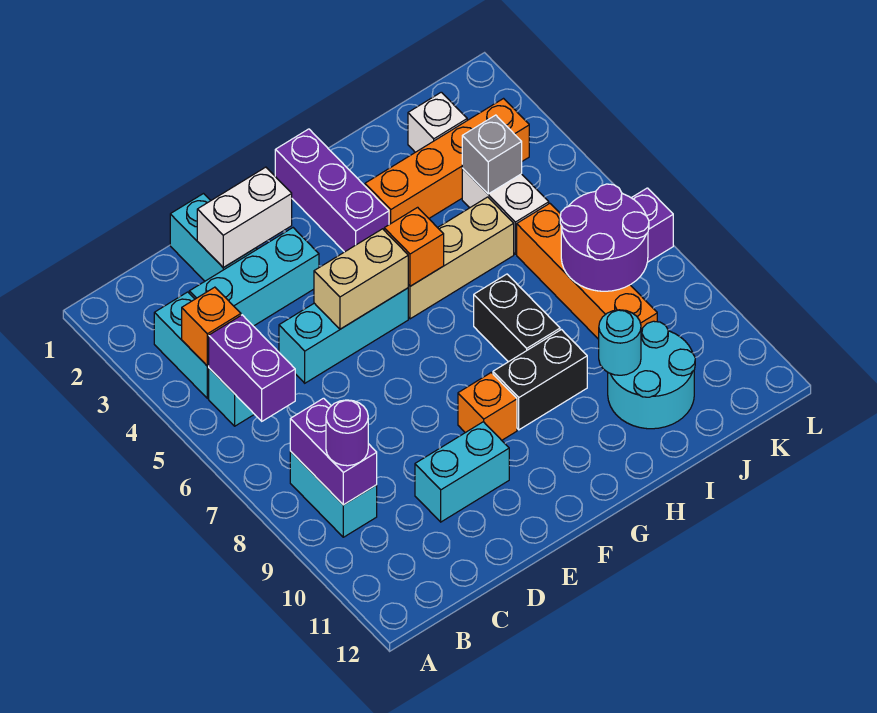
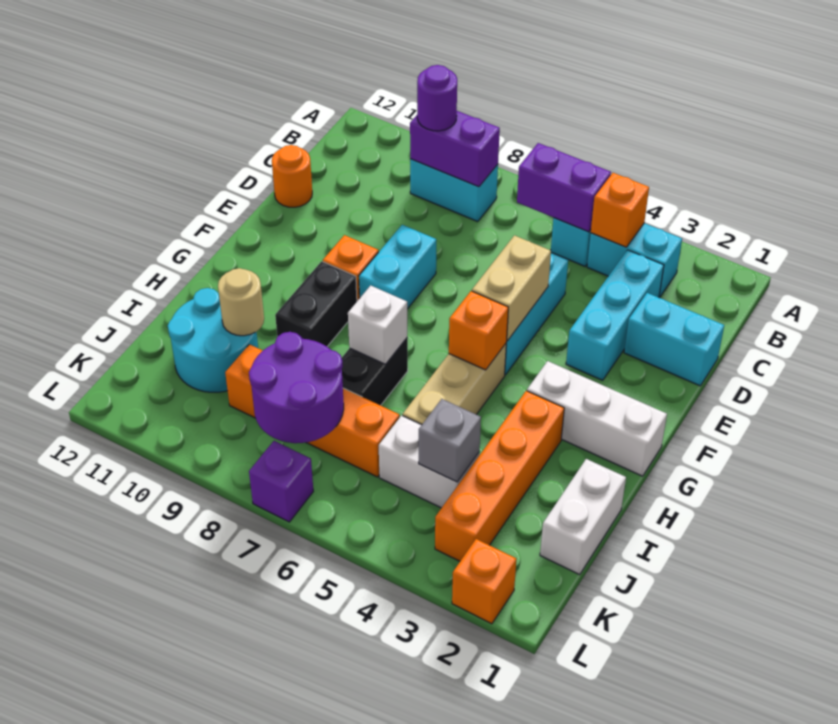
white 1x2 brick [197,167,292,268] -> white 1x2 brick moved to [540,459,626,575]
cyan 1x2 brick [415,422,509,522] -> cyan 1x2 brick moved to [359,225,436,309]
none -> orange 1x1 round brick [272,145,312,207]
purple 1x3 brick [275,129,389,252] -> white 1x3 brick [527,361,667,476]
black 1x2 brick [474,274,560,362] -> black 1x2 brick turned to [342,338,408,405]
cyan 1x1 round brick [599,310,641,375] -> tan 1x1 round brick [218,268,264,336]
white 1x1 brick [408,92,467,152] -> white 1x1 brick moved to [348,285,407,364]
none -> orange 1x1 brick [452,539,516,624]

